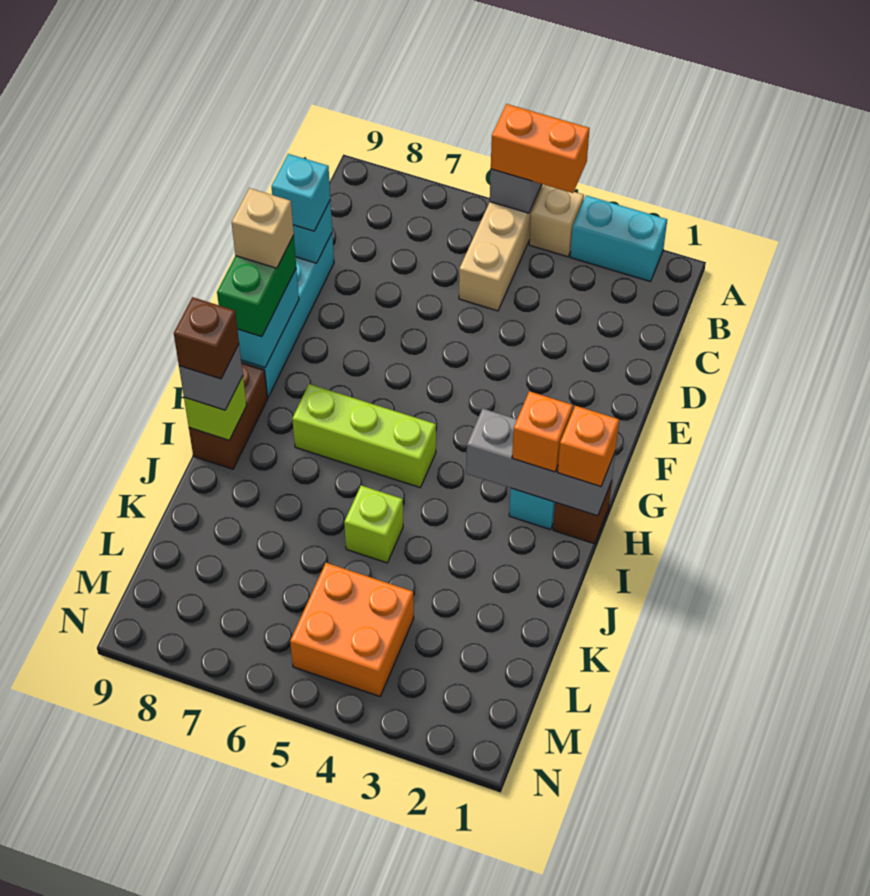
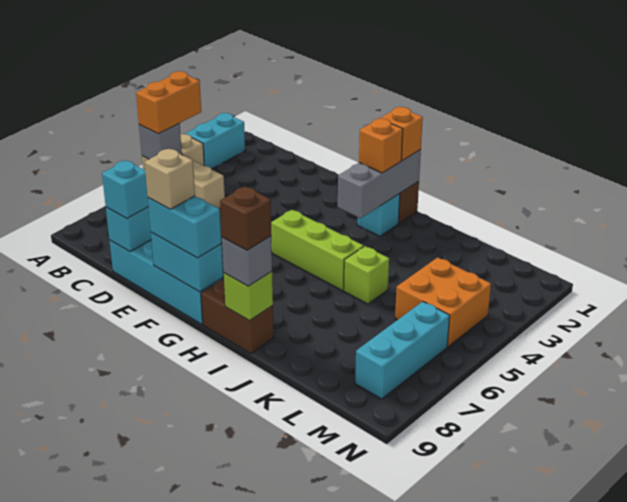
green 1x2 brick [217,236,296,337] -> cyan 1x2 brick [148,196,221,258]
lime 1x3 brick [292,384,436,487] -> lime 1x3 brick turned to [271,210,364,291]
none -> cyan 1x3 brick [355,302,450,399]

